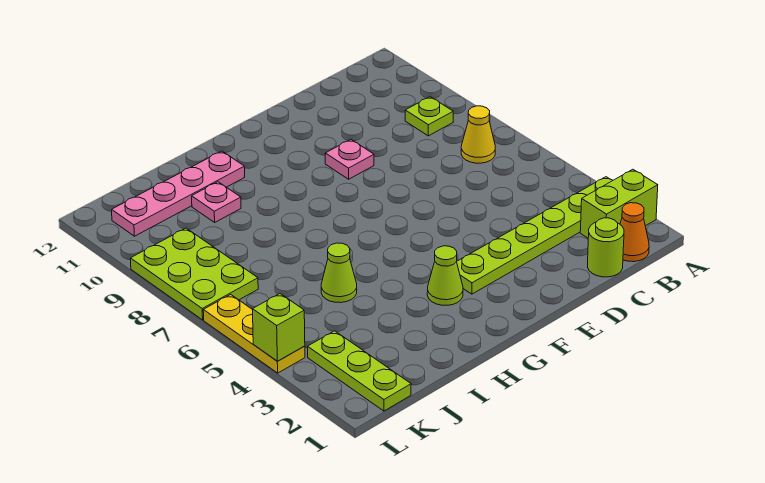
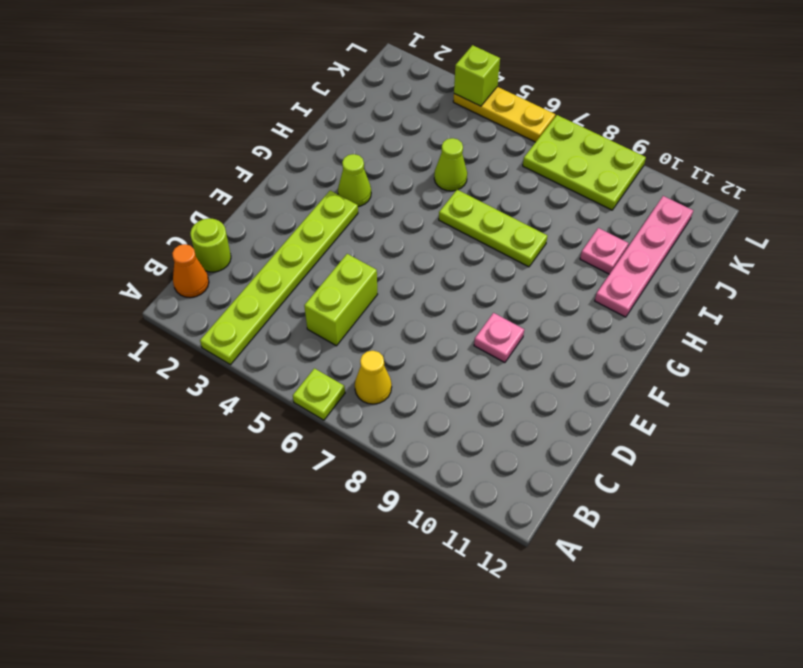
lime 1x2 brick [580,169,658,238] -> lime 1x2 brick moved to [304,254,378,346]
lime 1x1 plate [405,97,453,136] -> lime 1x1 plate moved to [293,368,345,420]
lime 1x3 plate [307,331,411,411] -> lime 1x3 plate moved to [439,190,547,267]

